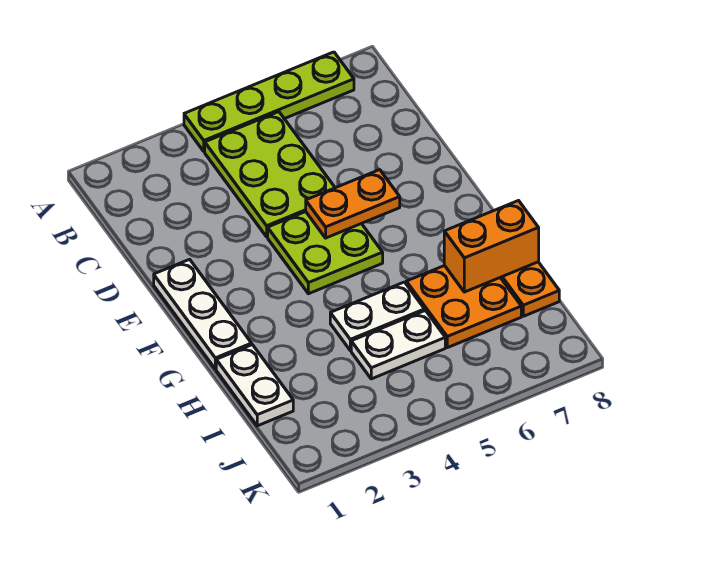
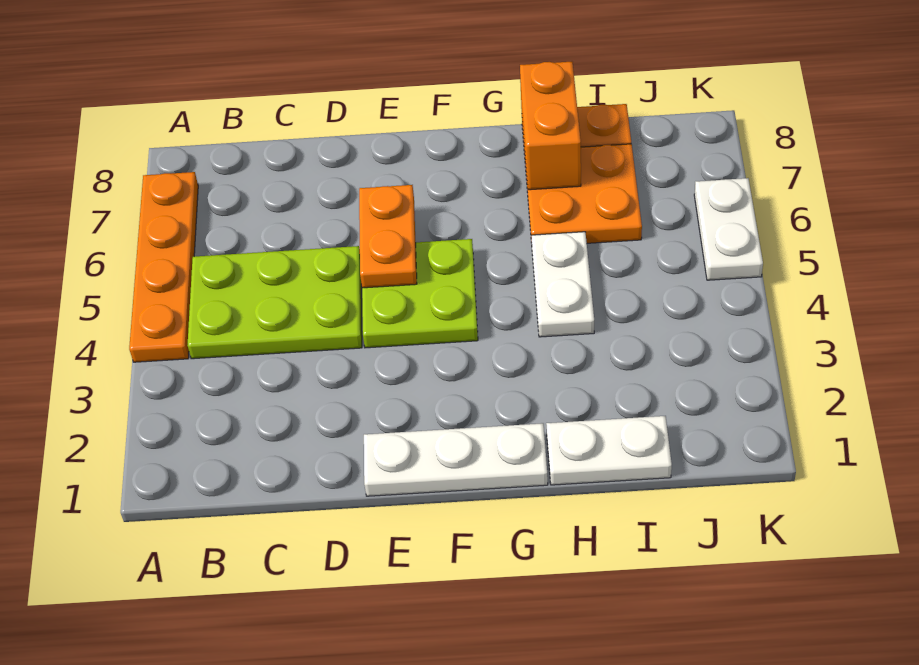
lime 1x4 plate [184,52,354,152] -> orange 1x4 plate [129,172,198,362]
white 1x2 plate [351,310,445,379] -> white 1x2 plate moved to [694,178,763,280]

